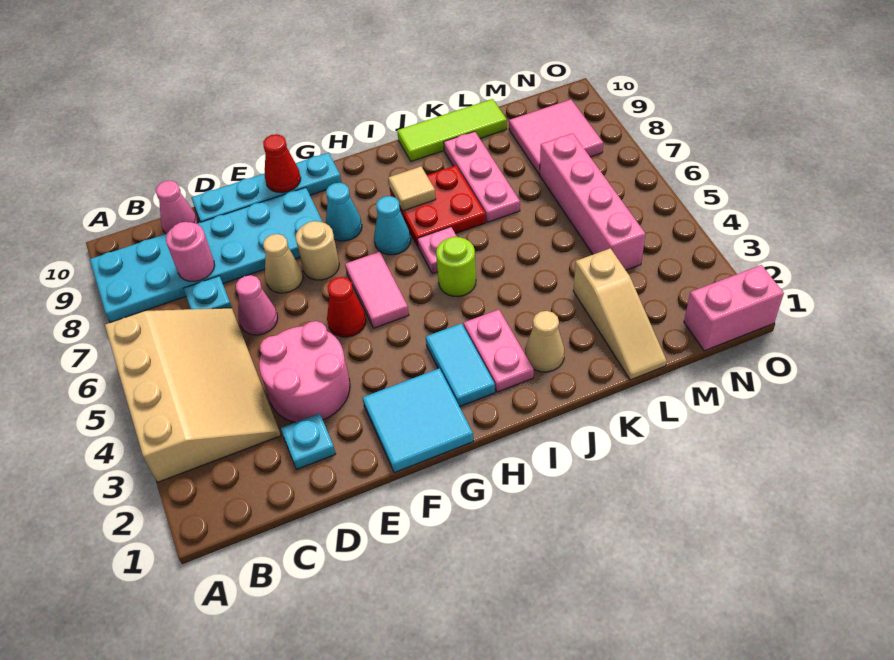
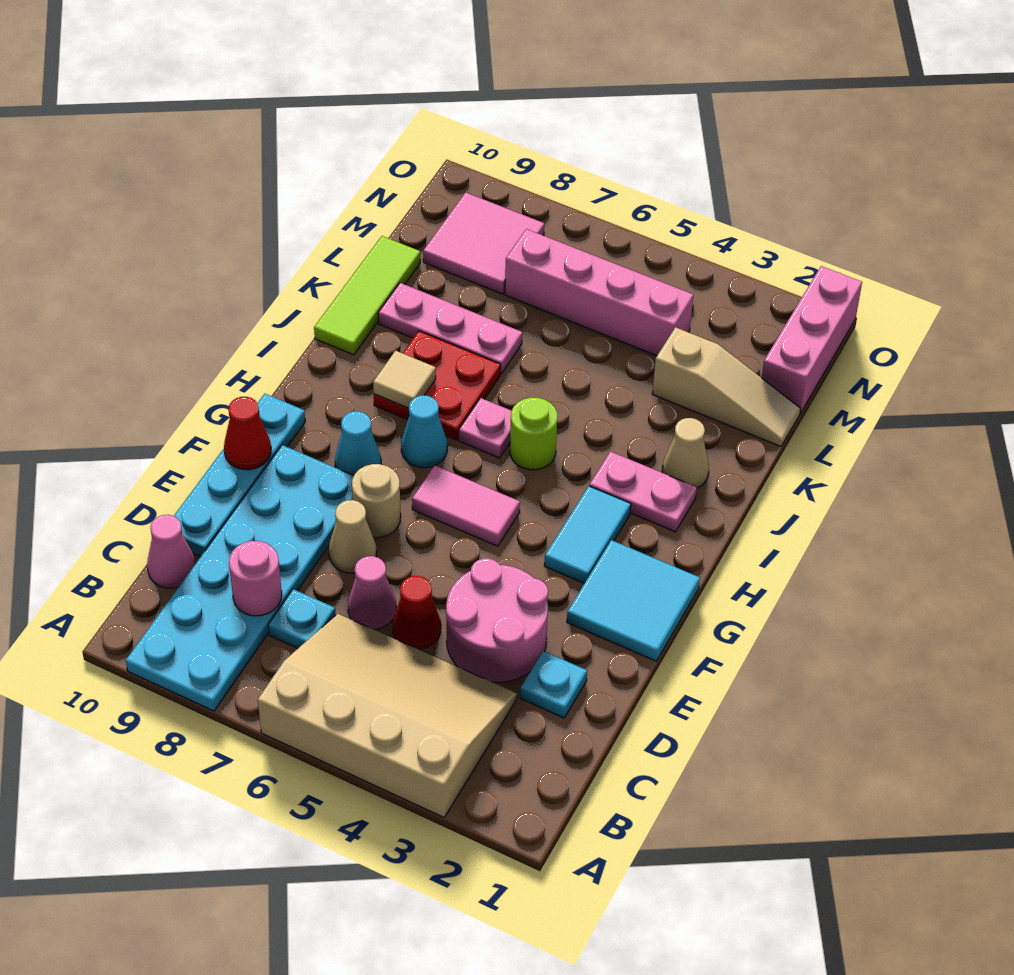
red 1x1 cone [327,277,366,337] -> red 1x1 cone moved to [393,576,441,650]
cyan 1x2 tile [426,323,495,407] -> cyan 1x2 tile turned to [544,486,631,583]
pink 1x2 brick [684,265,784,351] -> pink 1x3 brick [762,266,862,413]

